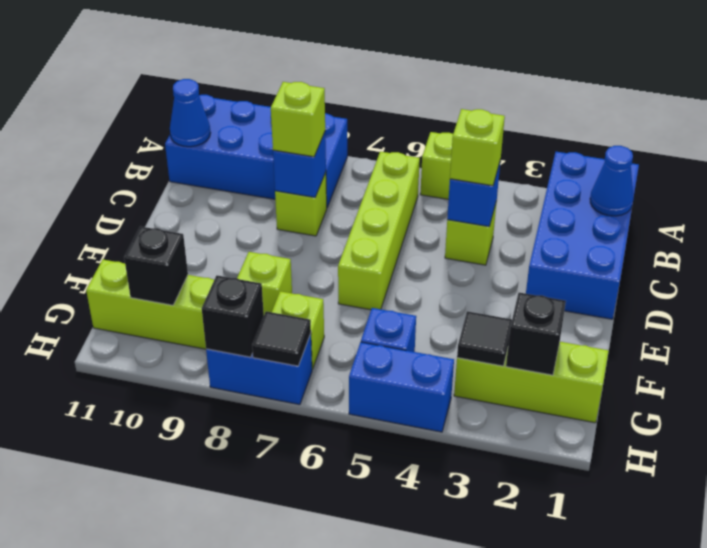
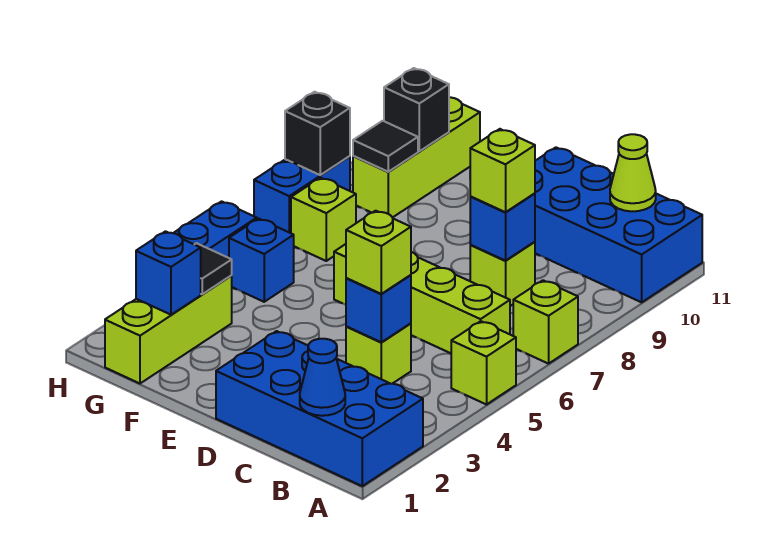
blue 2x4 brick [165,95,347,207] -> blue 2x4 brick turned to [535,147,702,302]
blue 1x1 cone [170,79,211,147] -> lime 1x1 cone [610,134,656,211]
lime 1x1 brick [237,252,292,314] -> lime 1x1 brick moved to [513,280,578,364]
black 1x1 brick [506,293,566,375] -> blue 1x1 brick [136,231,201,315]
black 1x1 tile [252,312,311,366] -> black 1x1 tile moved to [353,121,418,172]

